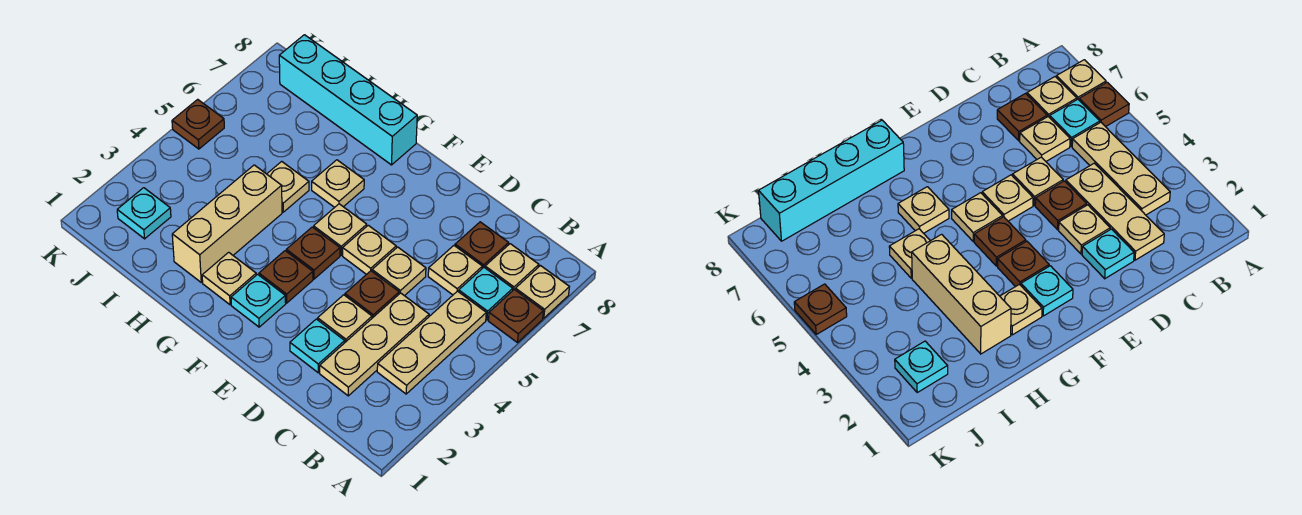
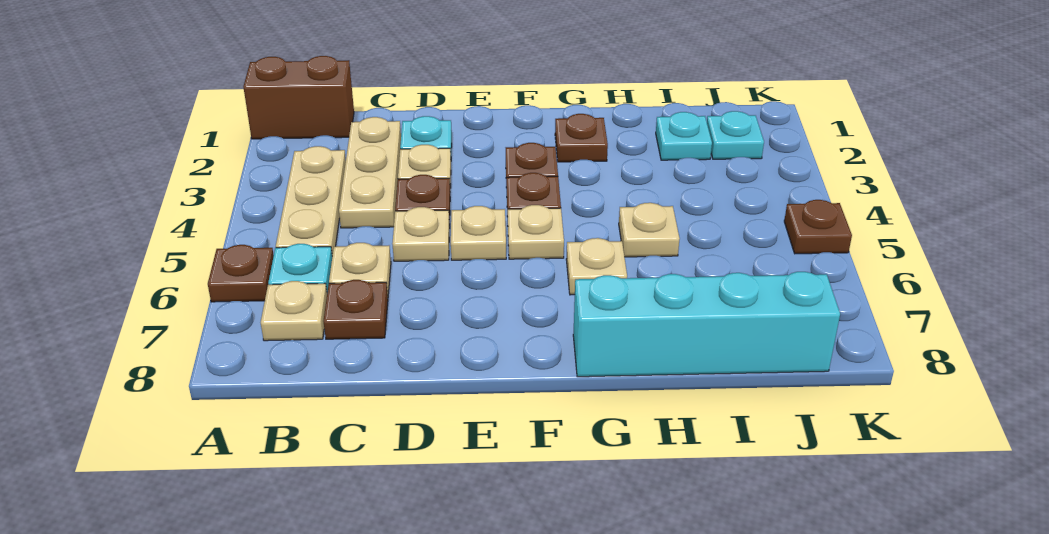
none -> brown 1x2 brick [243,56,354,139]
tan 1x1 plate [515,266,569,318] -> none
cyan 1x1 plate [231,274,286,327] -> cyan 1x1 plate moved to [656,112,712,160]
tan 1x1 plate [202,252,256,305] -> brown 1x1 plate [555,114,608,162]
tan 1x3 brick [172,165,282,282] -> none

